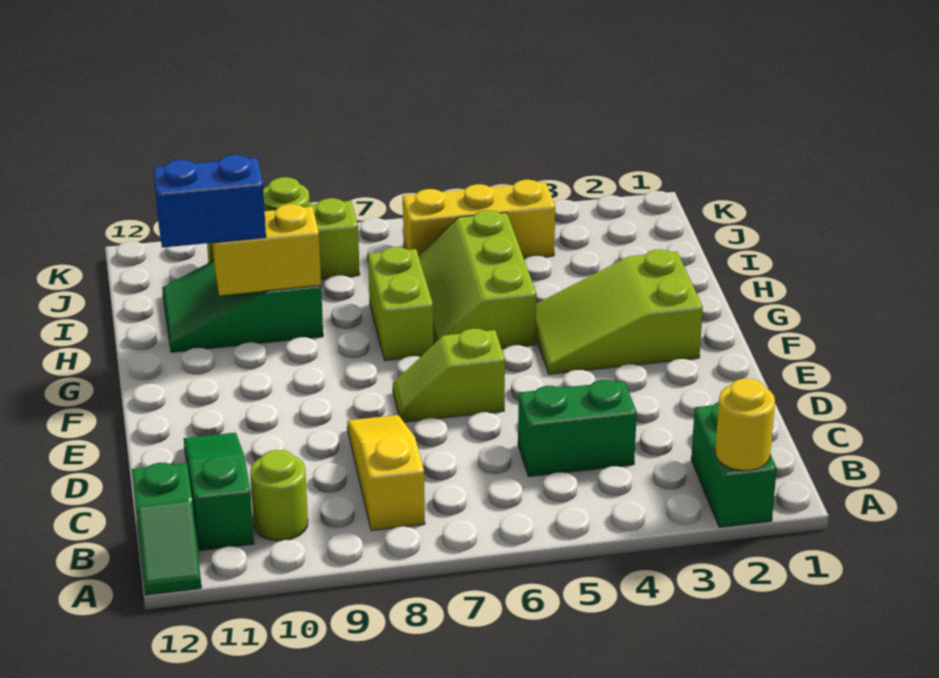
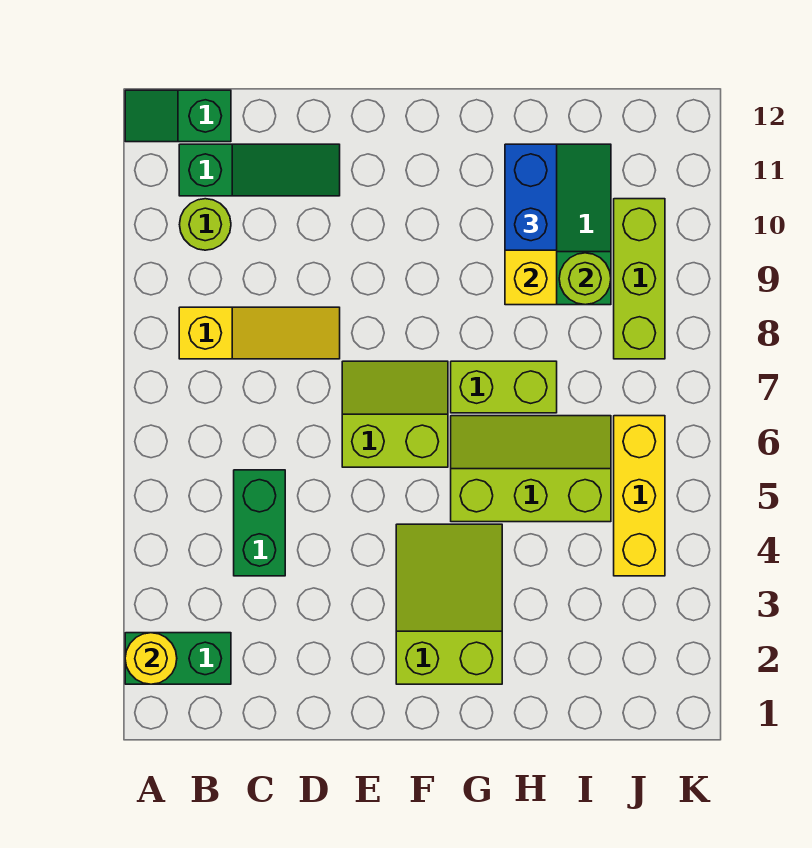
lime 1x2 slope [393,329,505,422] -> lime 2x2 slope [342,361,448,467]

